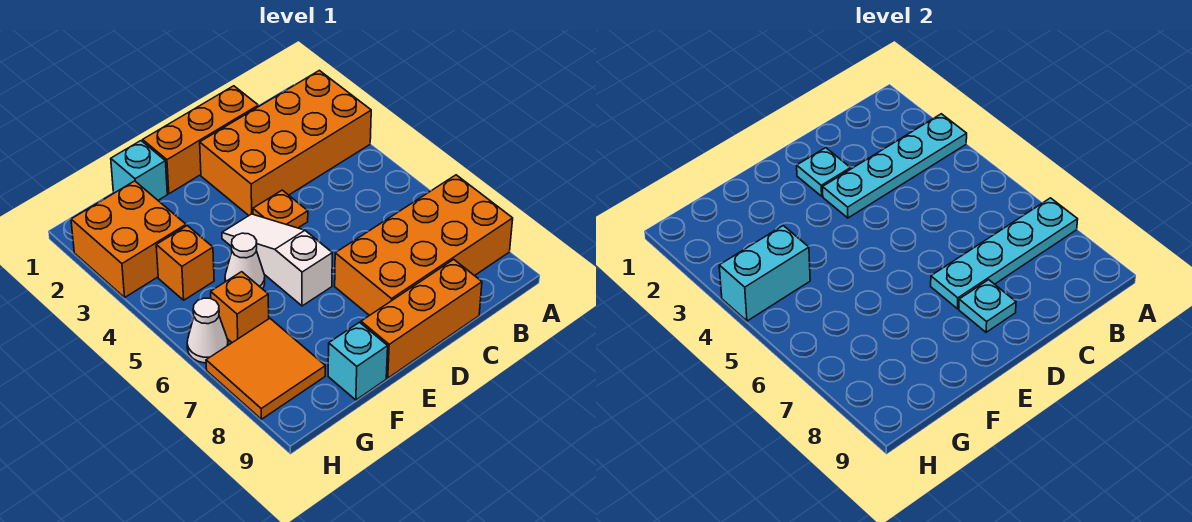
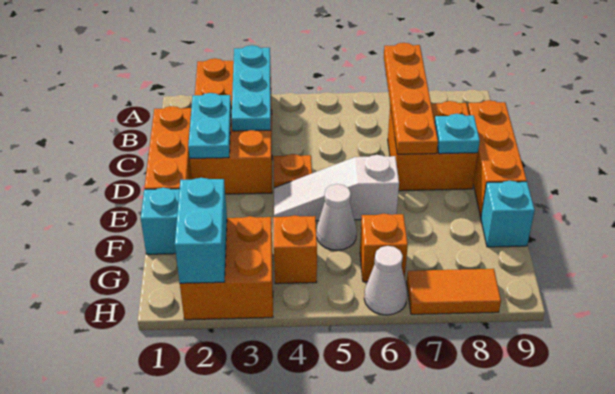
cyan 1x4 plate [823,114,967,218] -> cyan 1x3 plate [231,45,271,131]
orange 2x4 brick [335,175,513,316] -> orange 2x2 brick [388,101,478,191]
cyan 1x4 plate [931,198,1078,309] -> orange 1x4 plate [384,43,438,154]
cyan 1x1 plate [797,148,851,196] -> cyan 1x2 plate [188,93,231,158]
cyan 1x2 brick [719,226,810,321] -> cyan 1x2 brick moved to [175,178,227,283]
orange 2x2 tile [206,318,325,419] -> orange 1x2 tile [407,269,501,314]

